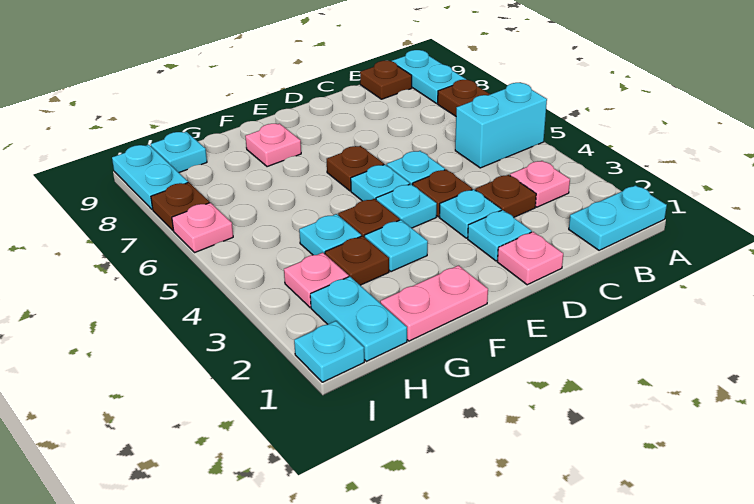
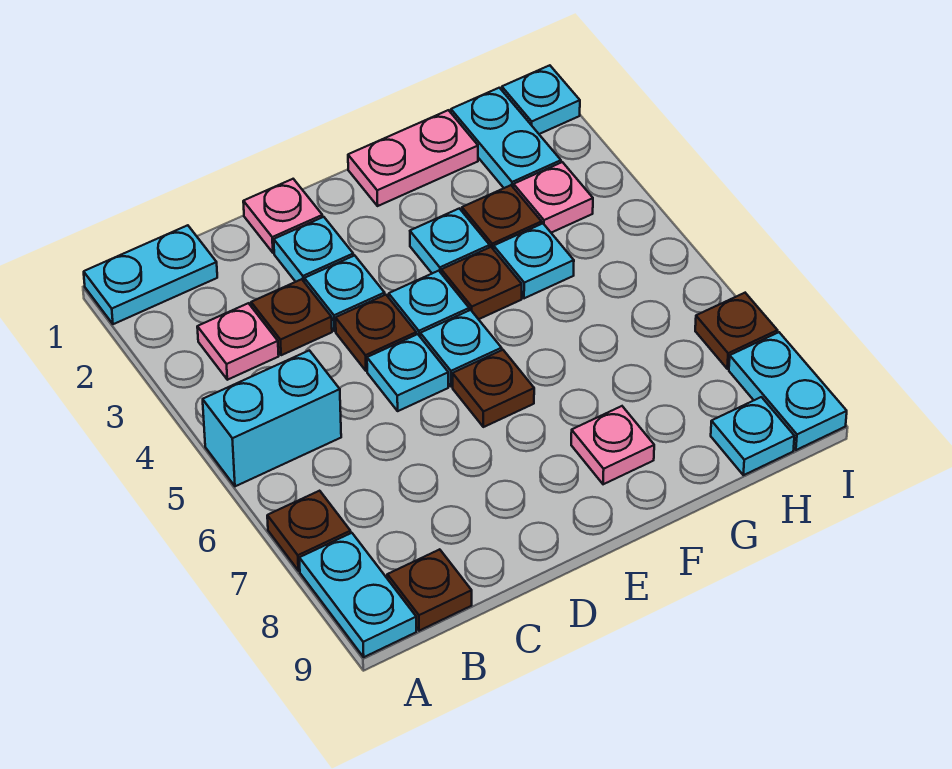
pink 1x1 plate [172,203,233,253] -> none

